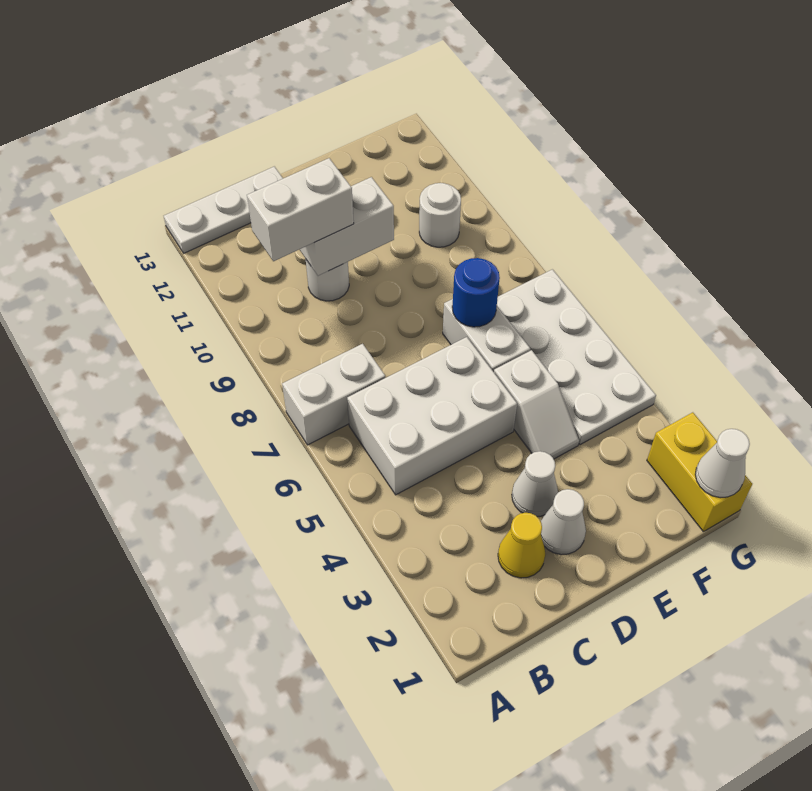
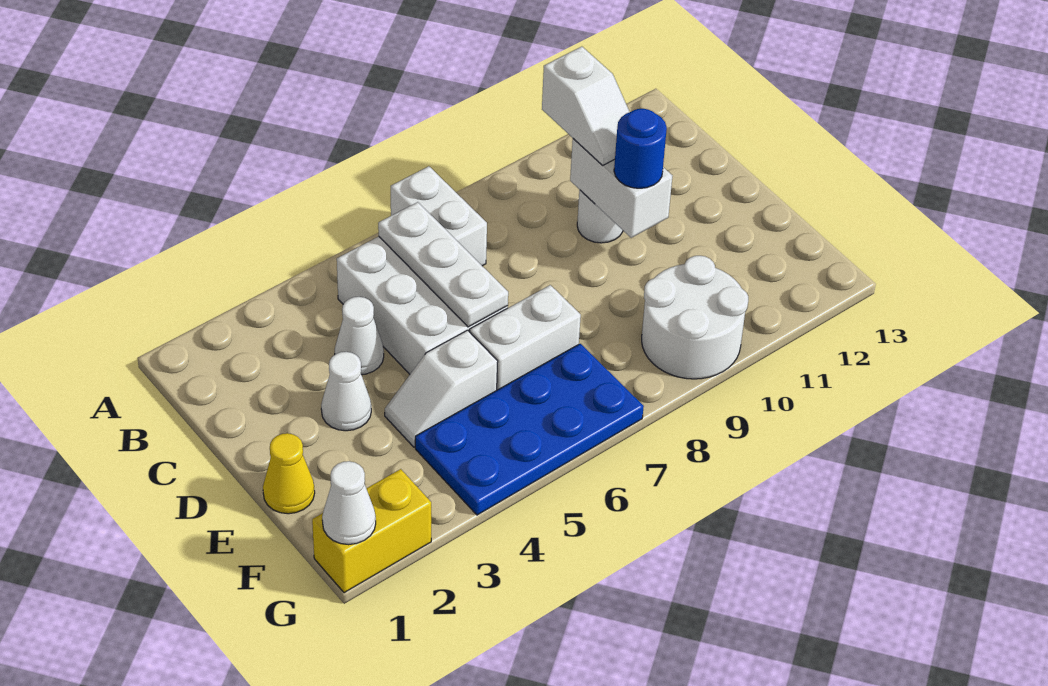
white 1x3 plate [164,167,283,253] -> white 1x3 plate moved to [378,202,508,327]
white 1x2 brick [247,158,354,261] -> white 1x2 slope [542,47,629,166]
yellow 1x1 cone [498,513,545,578] -> yellow 1x1 cone moved to [263,433,315,514]
white 1x1 cone [541,489,586,555] -> white 1x1 cone moved to [335,297,384,375]
blue 1x1 round brick [452,258,500,327] -> blue 1x1 round brick moved to [614,109,667,188]
white 2x4 plate [497,269,656,445] -> blue 2x4 plate [415,344,644,515]
white 1x1 round brick [419,183,461,247] -> white 2x2 round brick [642,256,748,379]

